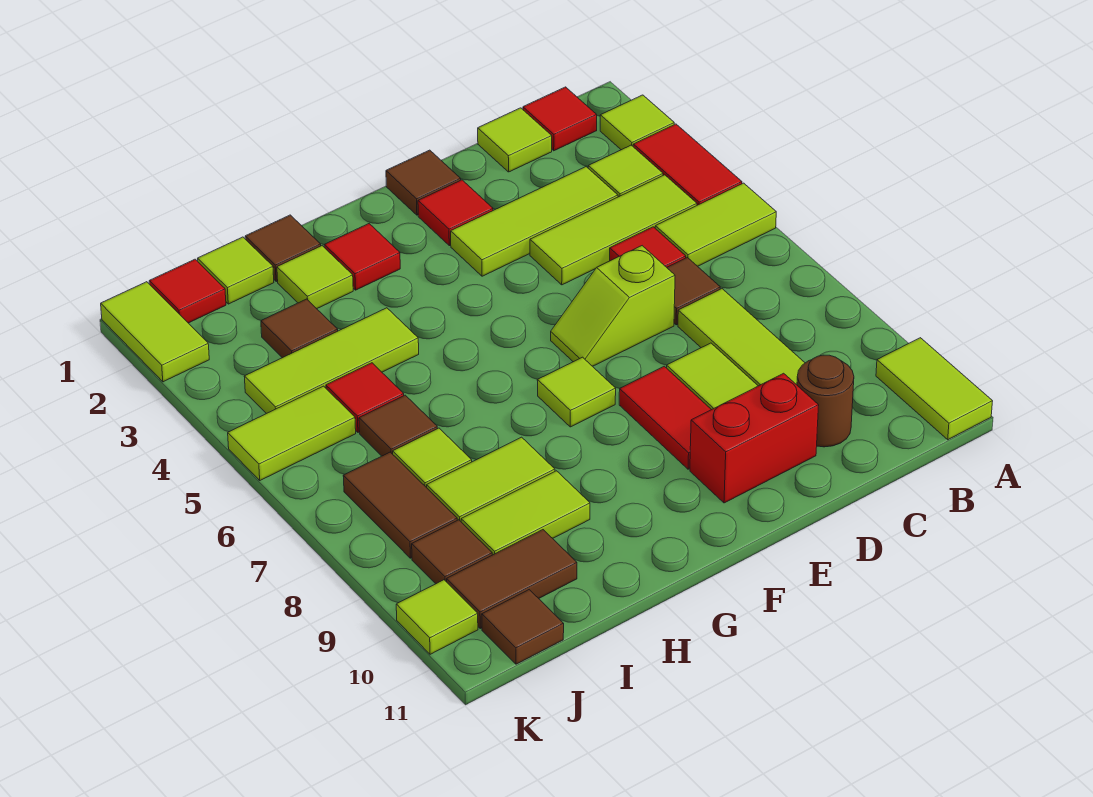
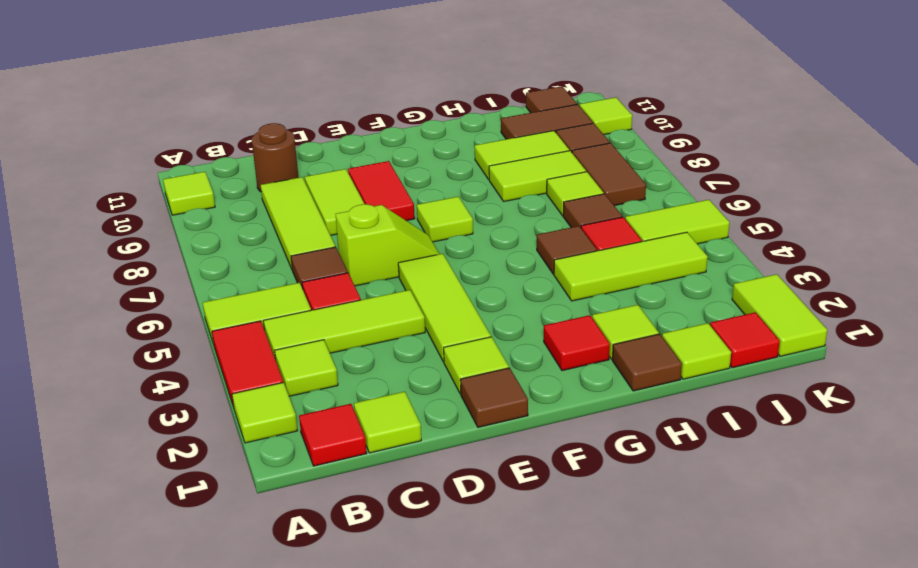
lime 1x2 tile [876,338,993,440] -> lime 1x1 tile [163,172,215,215]
lime 1x3 tile [451,167,618,276] -> lime 1x3 tile turned to [398,254,491,362]
red 1x2 brick [690,373,819,503] -> none
red 1x1 tile [418,180,493,246] -> lime 1x1 tile [444,337,509,394]
brown 1x1 tile [261,299,338,358] -> brown 1x1 tile moved to [537,226,597,274]

